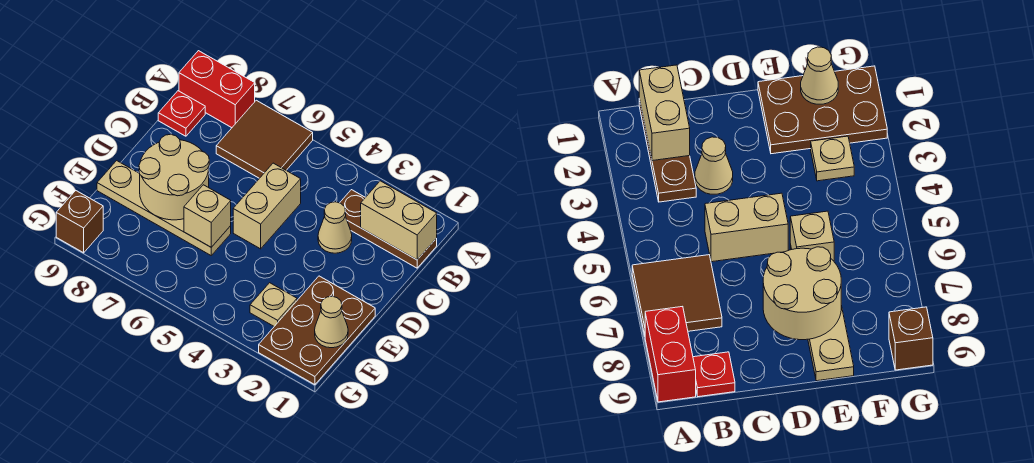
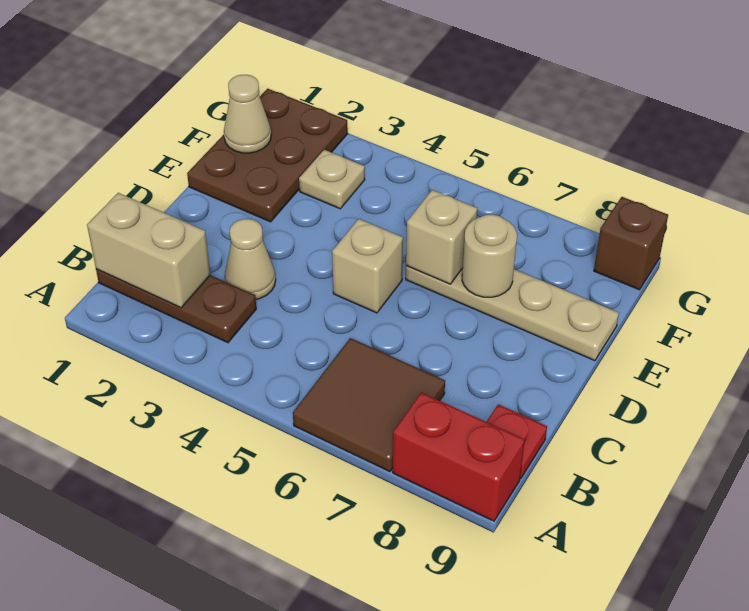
tan 1x2 brick [233,163,301,249] -> tan 1x1 brick [332,219,403,313]
tan 2x2 round brick [139,134,209,220] -> tan 1x1 round brick [462,215,517,297]

